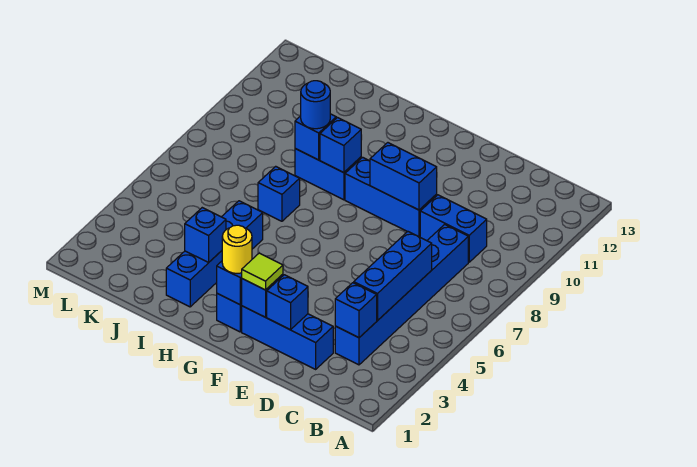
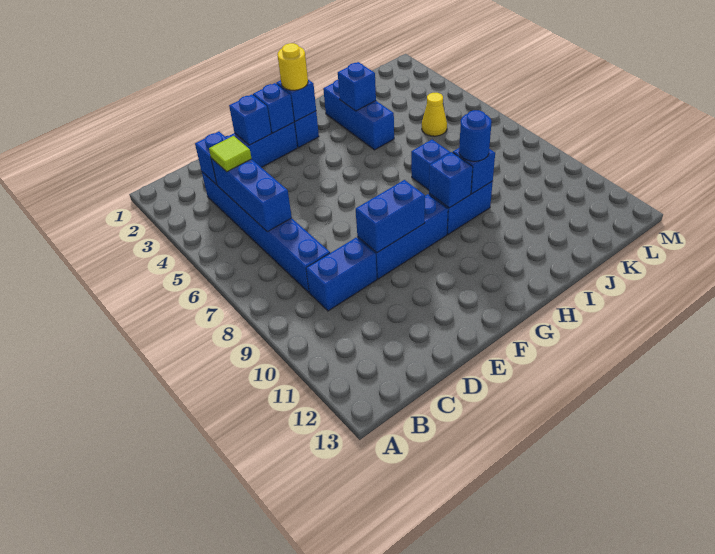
lime 1x1 tile [242,253,283,290] -> lime 1x1 tile moved to [209,136,252,172]
blue 1x4 brick [166,201,263,307] -> blue 1x3 brick [323,80,394,150]
none -> yellow 1x1 cone [422,93,447,136]

